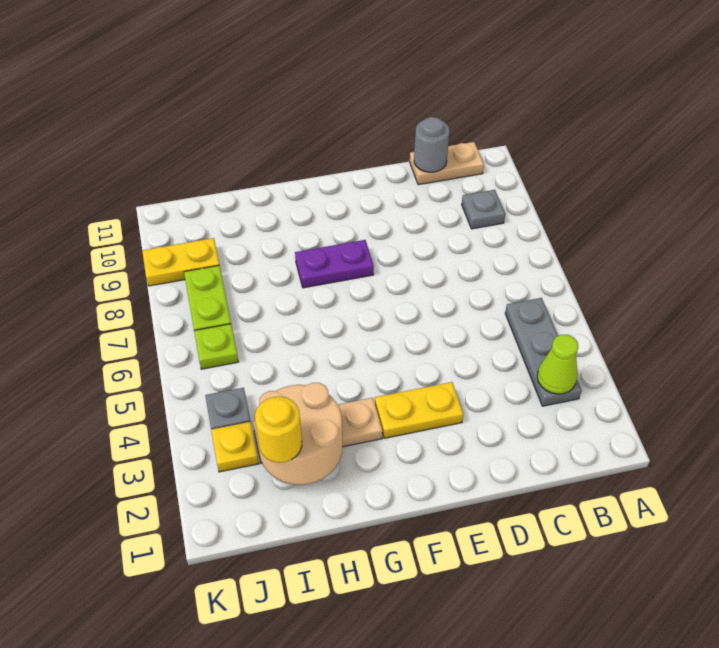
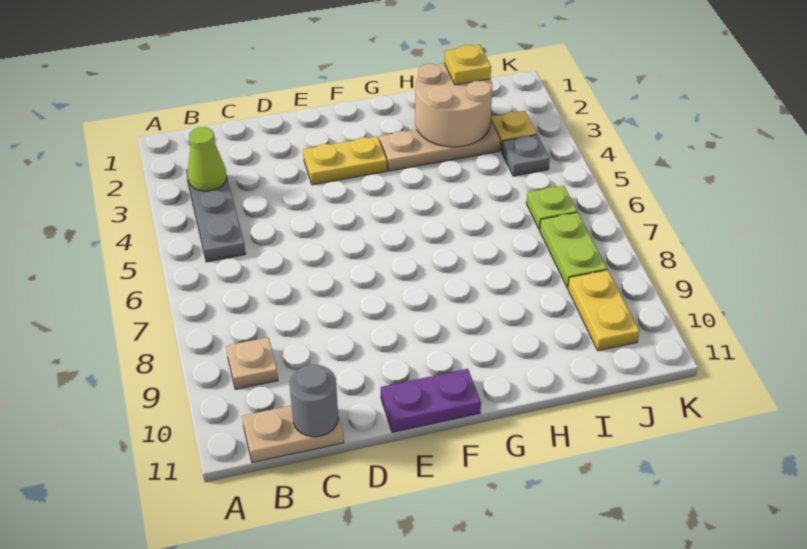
grey 1x1 plate [462,190,505,229] -> tan 1x1 plate [226,337,278,389]
purple 1x2 plate [295,240,374,288] -> purple 1x2 plate moved to [381,369,481,432]
yellow 1x1 round brick [255,397,302,463] -> yellow 1x1 plate [444,45,491,85]
yellow 1x2 plate [142,238,219,286] -> yellow 1x2 plate turned to [568,270,640,351]

